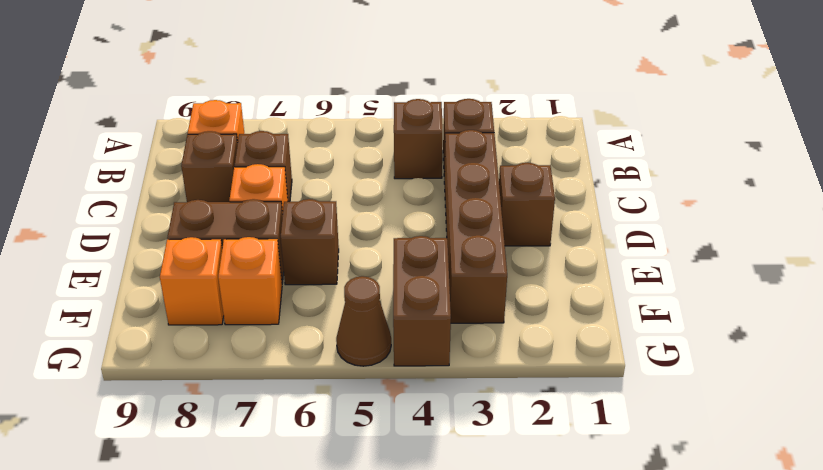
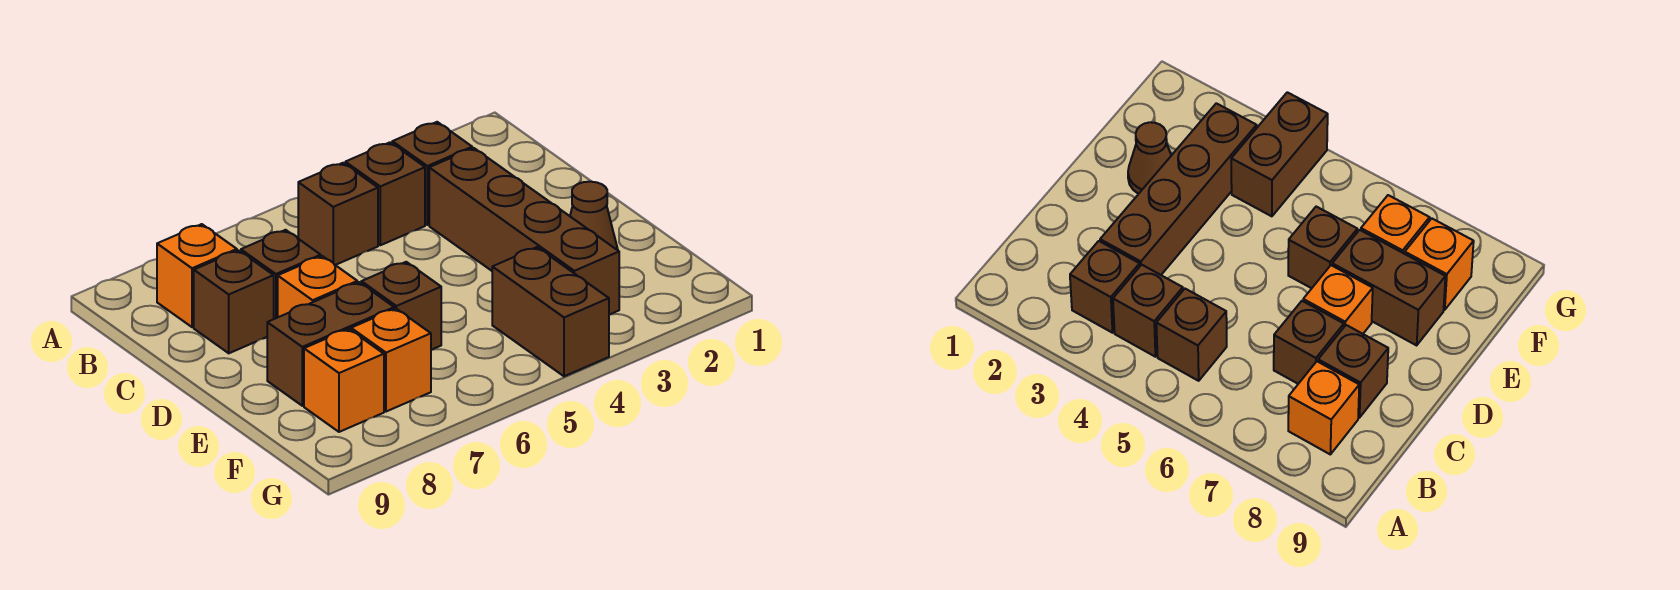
brown 1x1 brick [499,163,555,246] -> brown 1x1 brick moved to [298,163,378,265]
brown 1x1 cone [336,276,391,366] -> brown 1x1 cone moved to [570,182,618,250]

